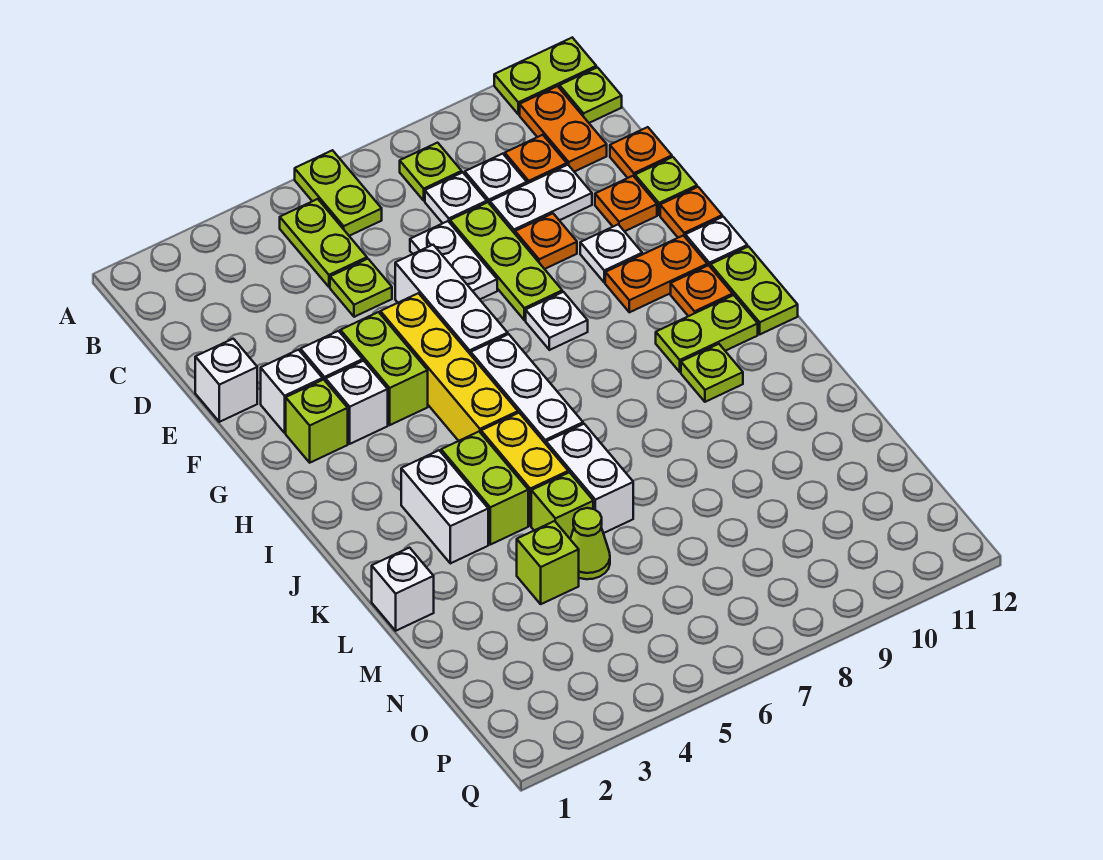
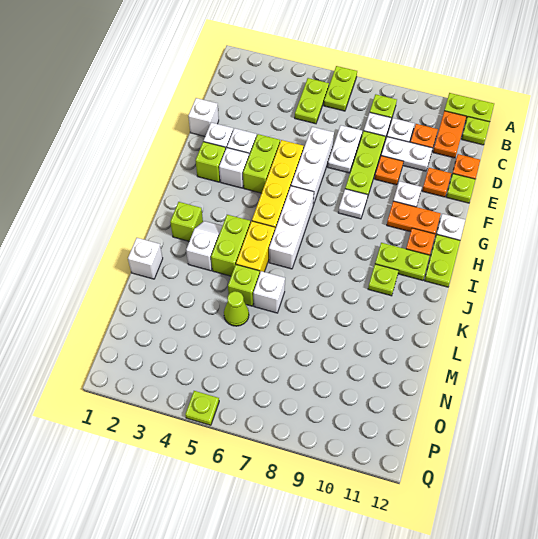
lime 1x1 plate [330,259,392,317] -> lime 1x1 plate moved to [185,391,219,425]
orange 1x1 plate [660,187,722,238] -> none
white 1x2 brick [401,450,488,563] -> white 1x2 slope [186,221,222,271]
white 1x2 brick [546,424,633,533] -> white 1x1 brick [253,271,285,313]
lime 1x1 brick [517,521,579,604] -> lime 1x1 brick moved to [170,202,203,241]

